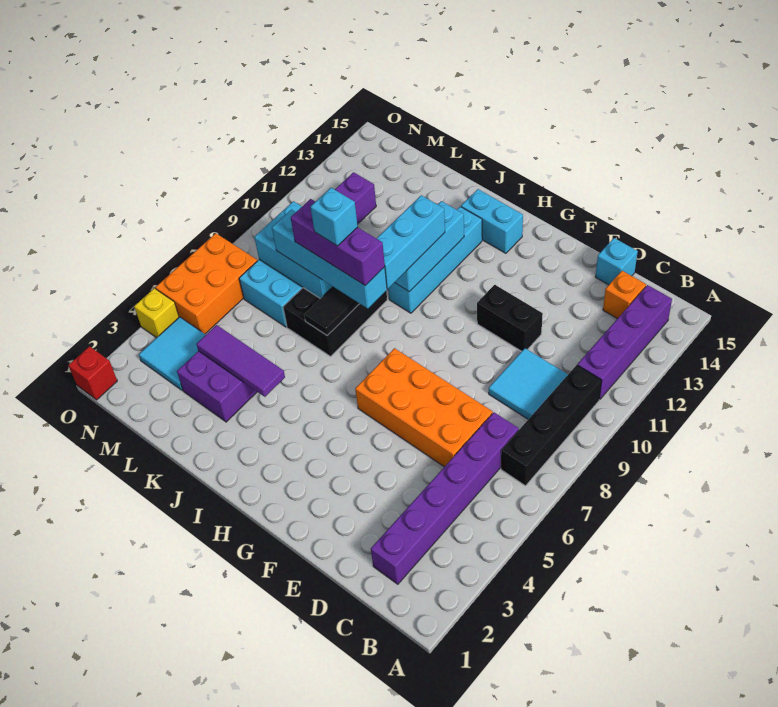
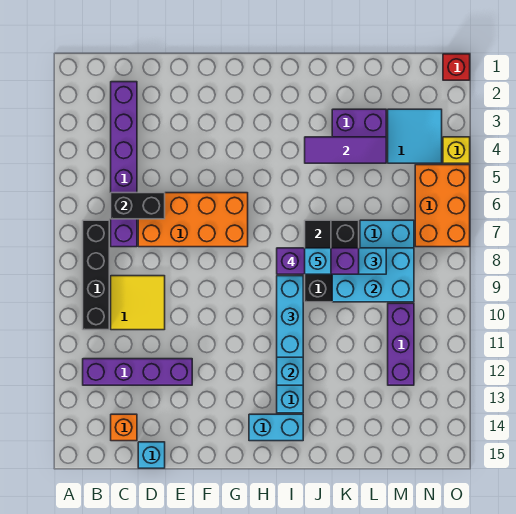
purple 1x4 brick [577,285,672,399] -> purple 1x4 brick turned to [83,359,192,385]
cyan 2x2 tile [489,348,568,419] -> yellow 2x2 tile [111,276,165,330]
black 1x2 brick [477,285,543,351] -> black 1x2 brick moved to [111,193,165,219]

